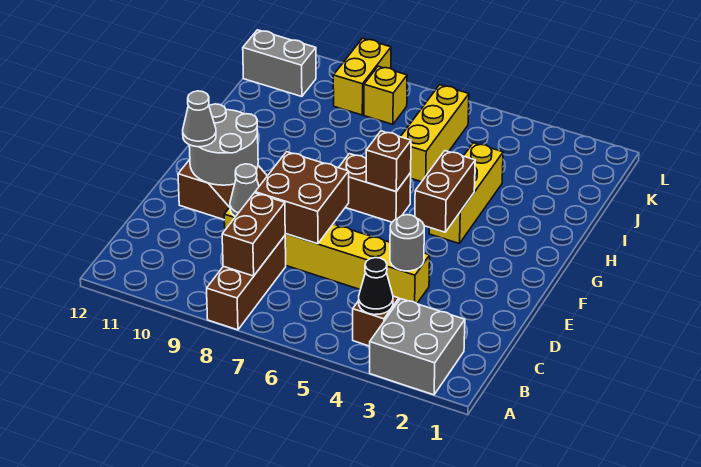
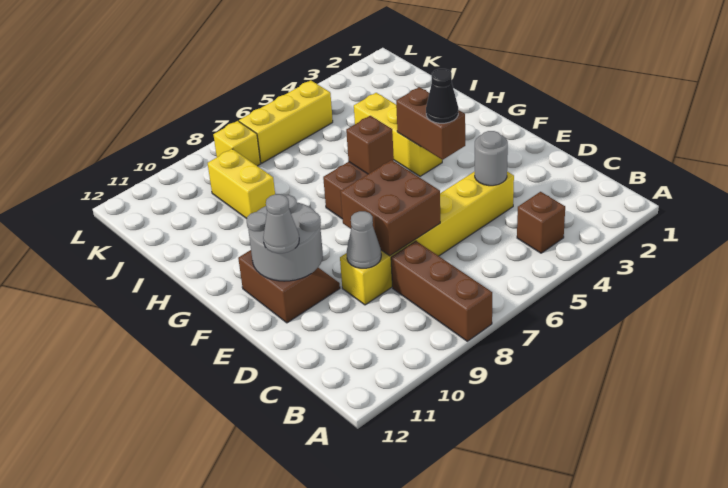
grey 2x2 brick [370,299,465,395] -> none
black 1x1 cone [359,258,393,315] -> black 1x1 cone moved to [426,69,458,123]
brown 1x2 brick [222,193,285,276] -> none
yellow 1x3 brick [401,85,469,182] -> yellow 1x3 brick turned to [239,80,333,163]
yellow 1x2 brick [333,38,391,115] -> yellow 1x2 brick moved to [208,149,275,219]
grey 1x2 brick [243,30,316,97] -> none

